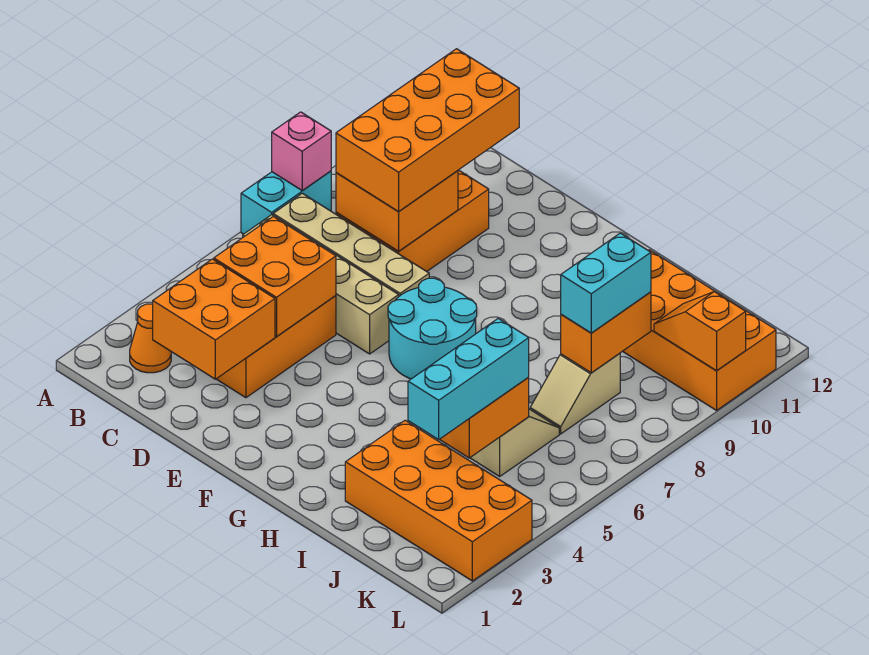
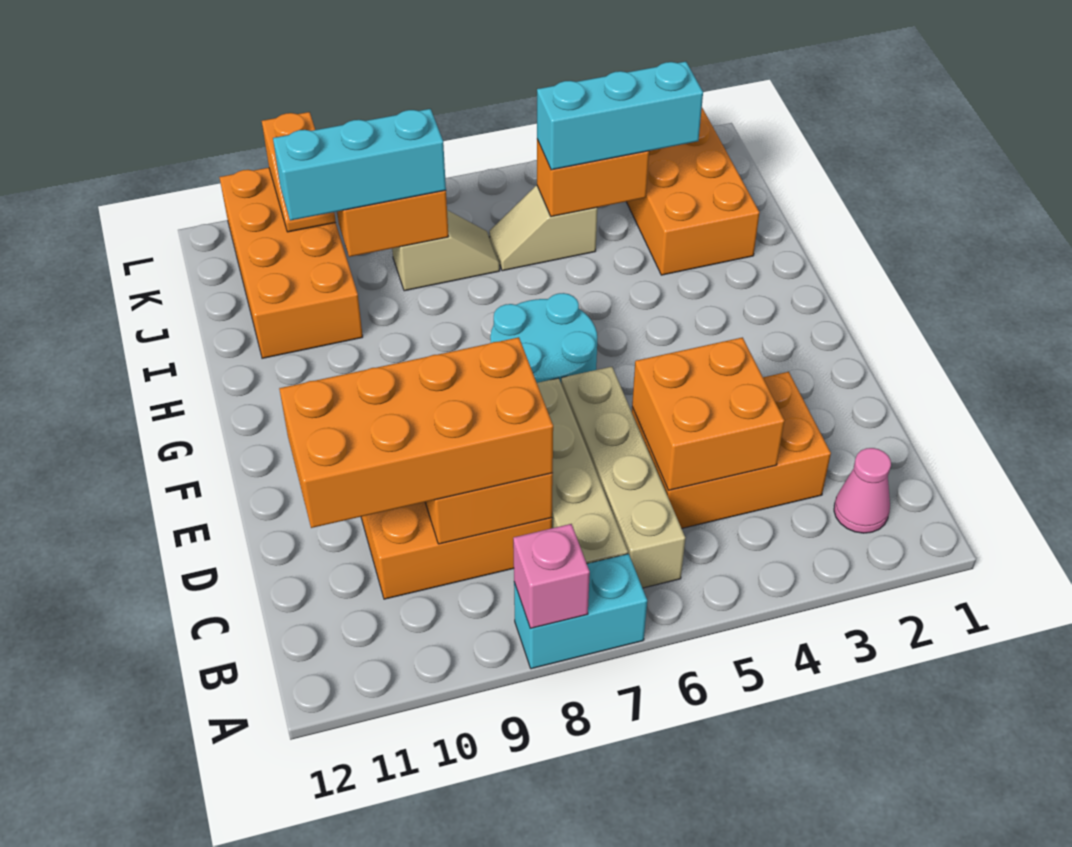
orange 1x1 cone [130,304,171,373] -> pink 1x1 cone [834,448,891,533]
orange 2x2 brick [153,259,275,379] -> none
cyan 1x2 brick [561,233,651,333] -> cyan 1x3 brick [273,109,446,221]

